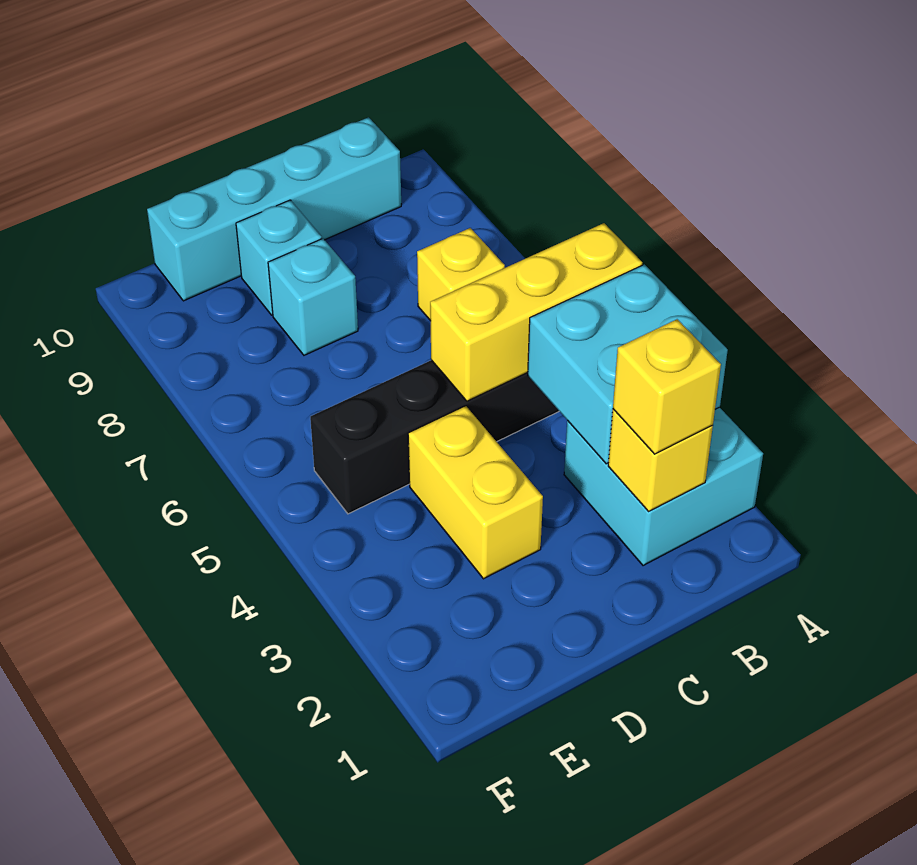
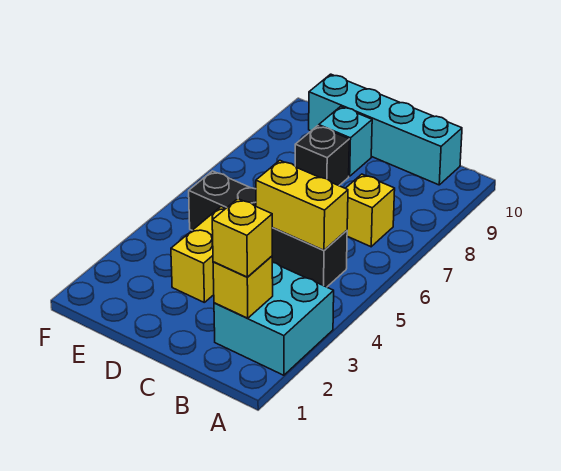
cyan 2x2 brick [528,264,728,464] -> none
yellow 1x3 brick [430,223,642,401] -> yellow 1x2 brick [256,160,348,250]
cyan 1x1 brick [268,239,358,355] -> black 1x1 brick [295,126,349,186]

